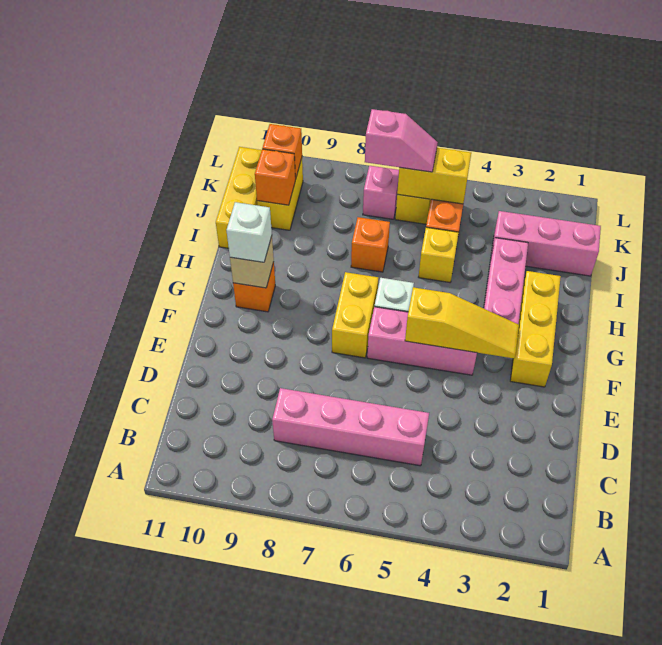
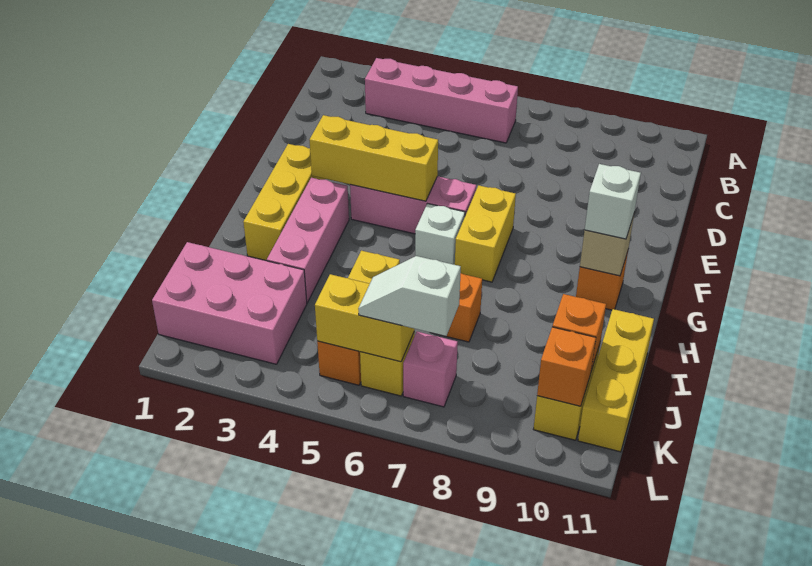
pink 1x4 brick [272,388,429,466] -> pink 1x4 brick moved to [365,58,518,143]
yellow 1x3 slope [405,287,519,358] -> yellow 1x3 brick [310,115,438,201]
pink 1x3 brick [491,211,601,276] -> pink 2x3 brick [152,242,307,364]
pink 1x2 slope [365,109,438,172] -> white 1x2 slope [358,256,461,336]

